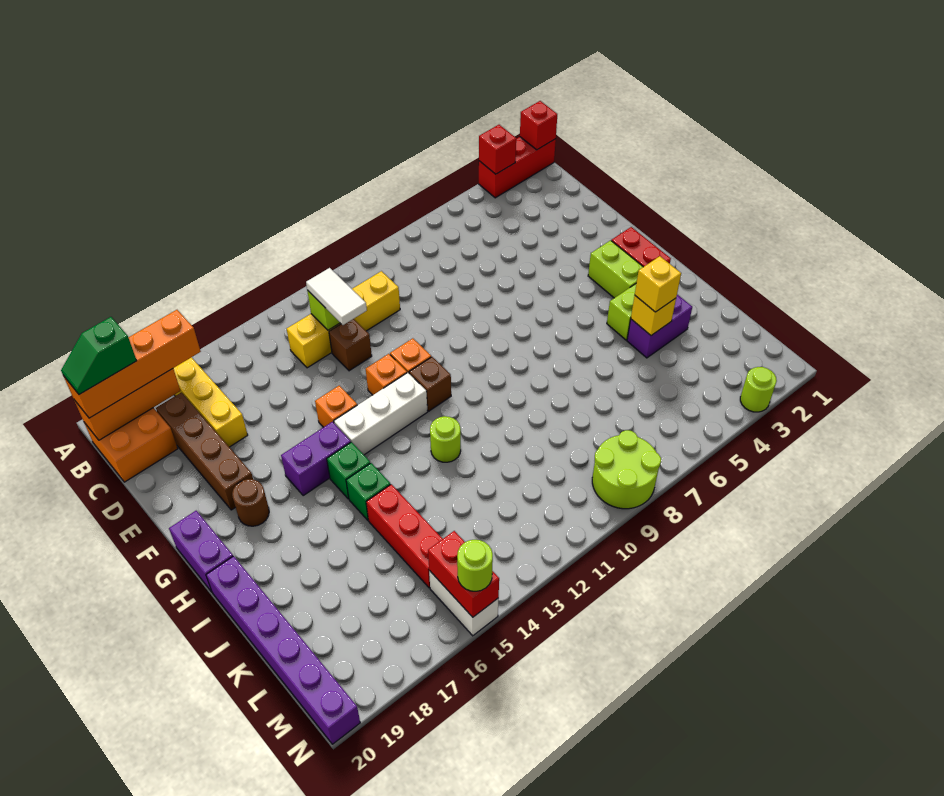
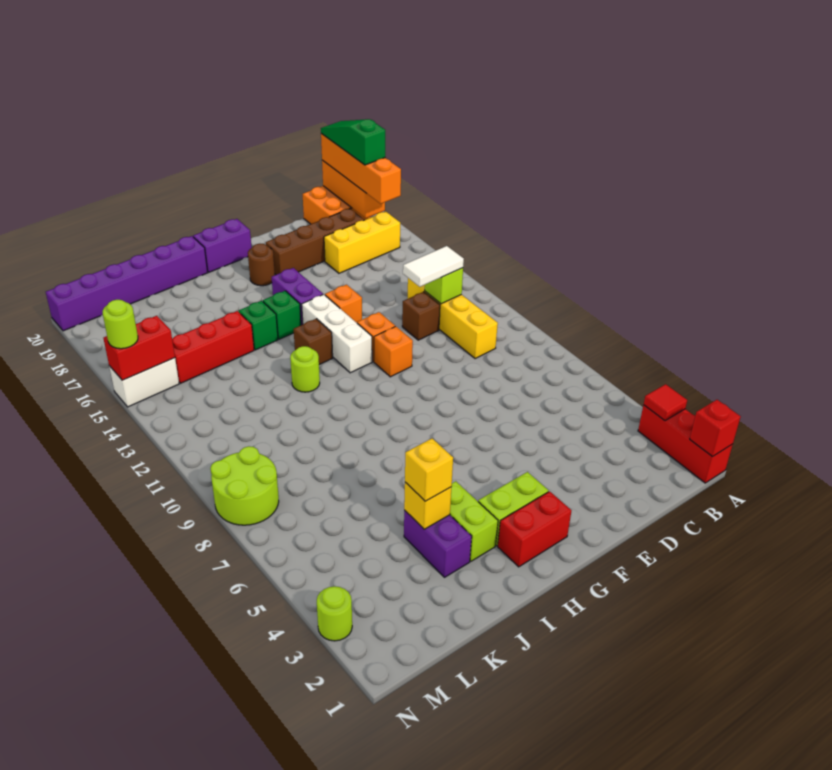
red 1x1 brick [479,125,516,174] -> red 1x1 tile [644,384,687,421]
green 1x2 slope [61,317,137,395] -> green 1x3 slope [321,119,385,165]
brown 1x1 brick [409,357,451,411] -> brown 1x1 brick moved to [294,319,333,365]

